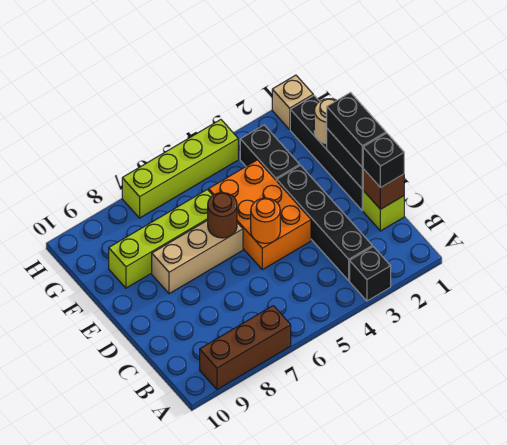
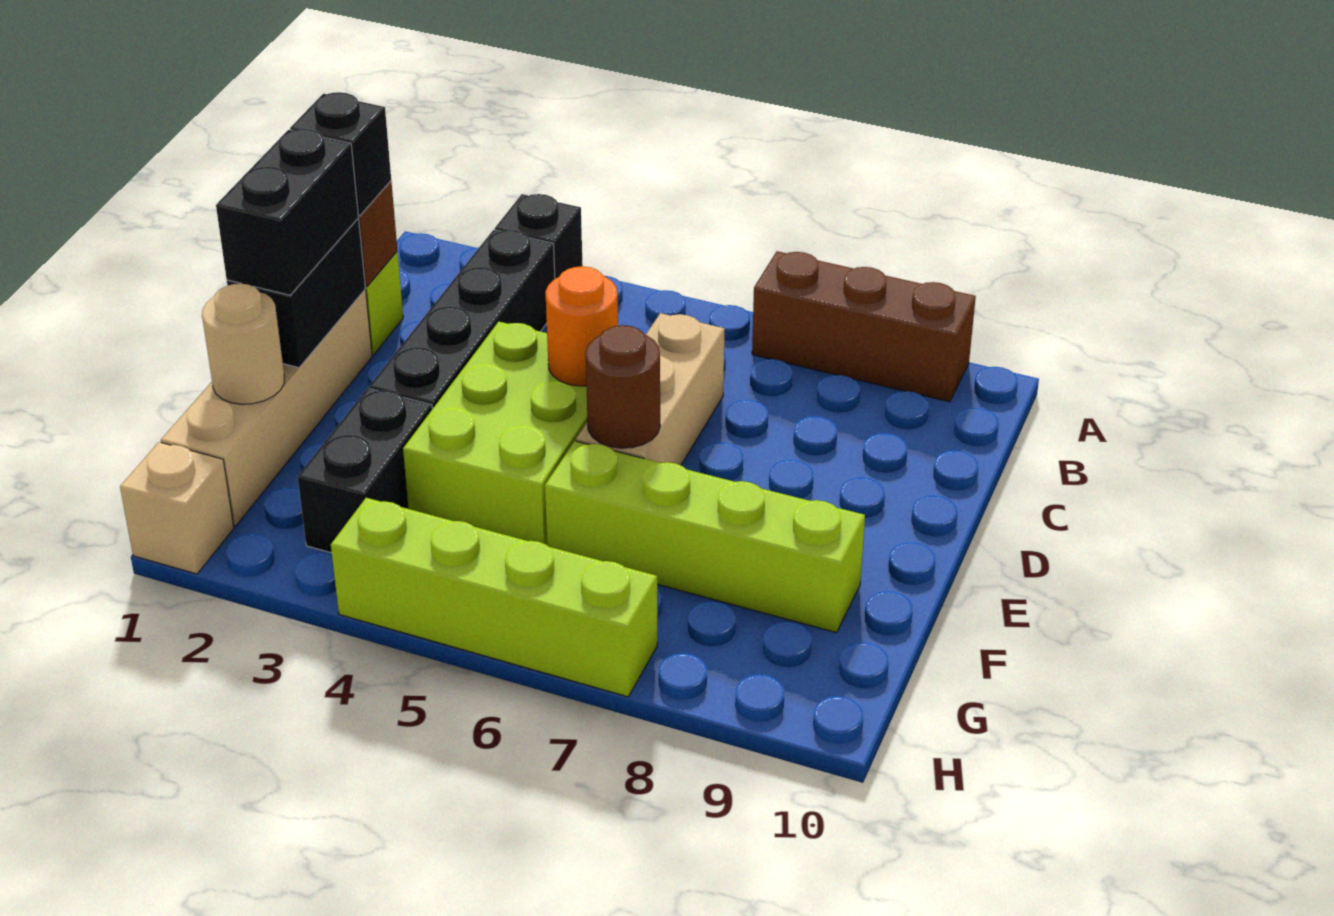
black 1x4 brick [290,96,363,211] -> tan 1x4 brick [161,290,372,526]
orange 2x3 brick [209,160,311,270] -> lime 2x3 brick [403,322,587,545]
tan 1x3 brick [152,220,243,294] -> tan 1x3 brick turned to [576,313,725,465]

